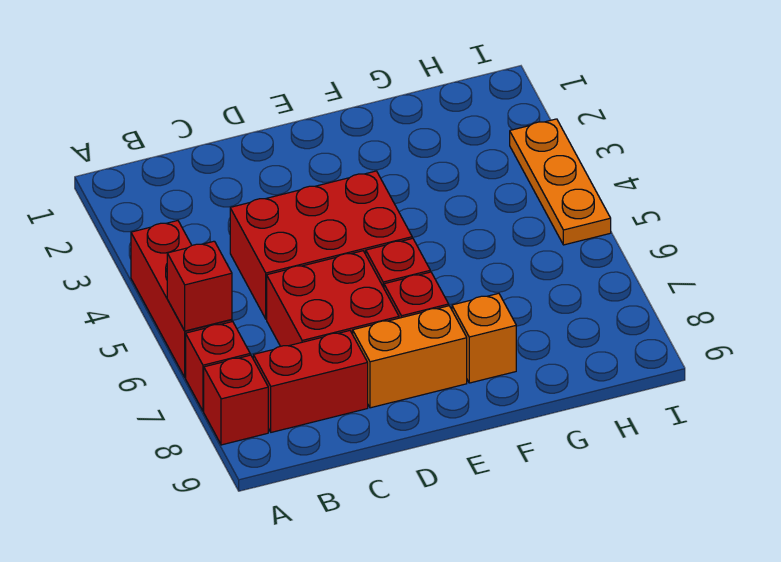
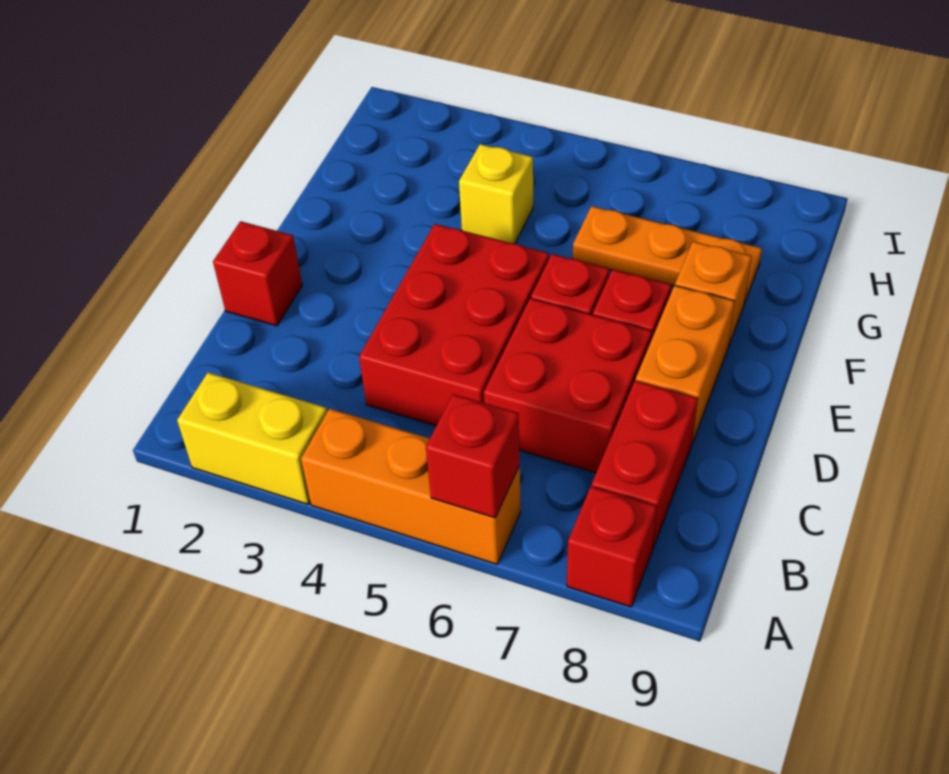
none -> yellow 1x2 brick [177,372,327,504]
red 1x3 brick [131,221,232,377] -> orange 1x3 brick [301,409,521,564]
red 1x1 brick [186,322,250,411] -> red 1x1 brick moved to [213,221,302,326]
none -> yellow 1x1 brick [459,144,533,244]
orange 1x3 plate [510,119,611,245] -> orange 1x3 plate moved to [573,206,762,304]

